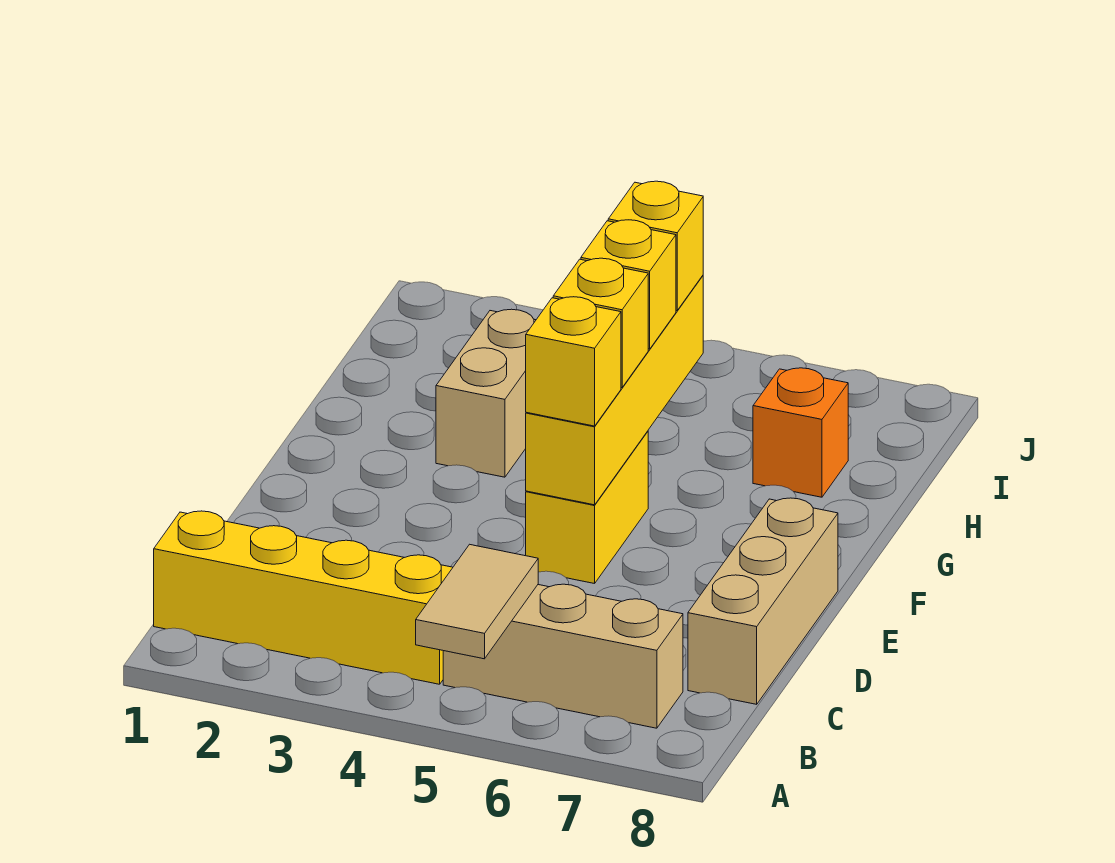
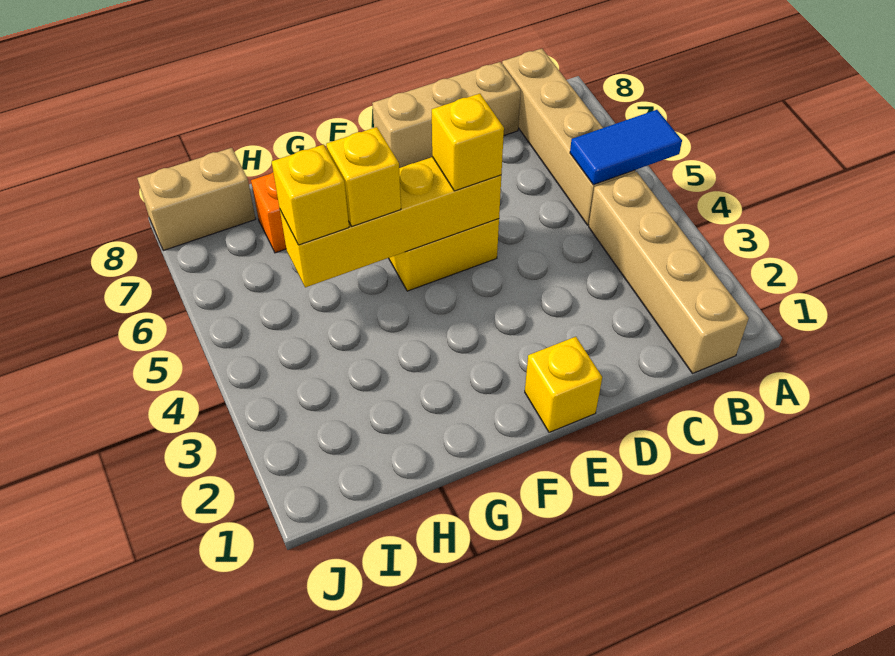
tan 1x2 tile [416,544,538,659] -> blue 1x2 tile [570,110,682,185]
yellow 1x4 brick [154,511,453,684] -> tan 1x4 brick [589,172,749,373]
tan 1x3 brick [443,584,683,728] -> tan 1x4 brick [502,49,635,225]
yellow 1x1 brick [553,258,648,388] -> yellow 1x1 brick moved to [525,337,602,432]
tan 1x2 brick [436,309,536,477] -> tan 1x2 brick moved to [137,148,256,251]

